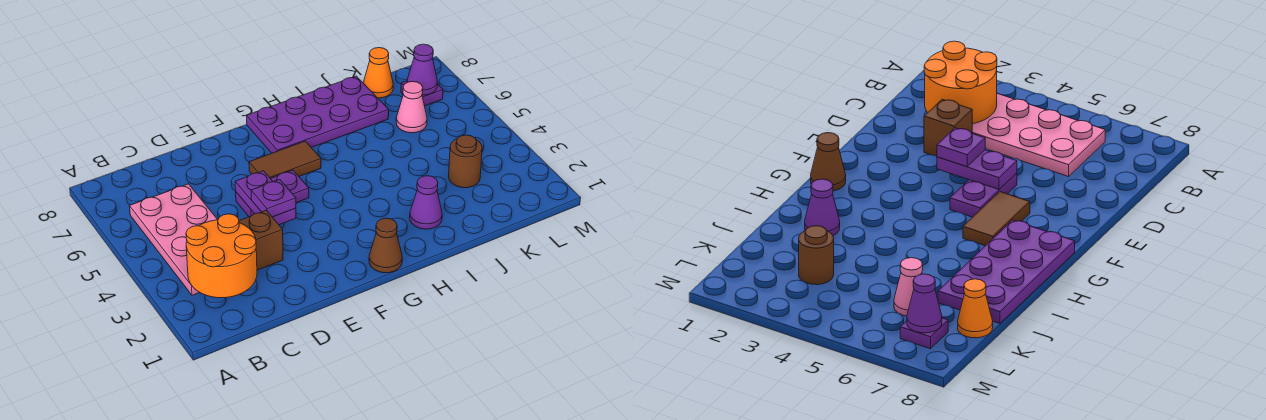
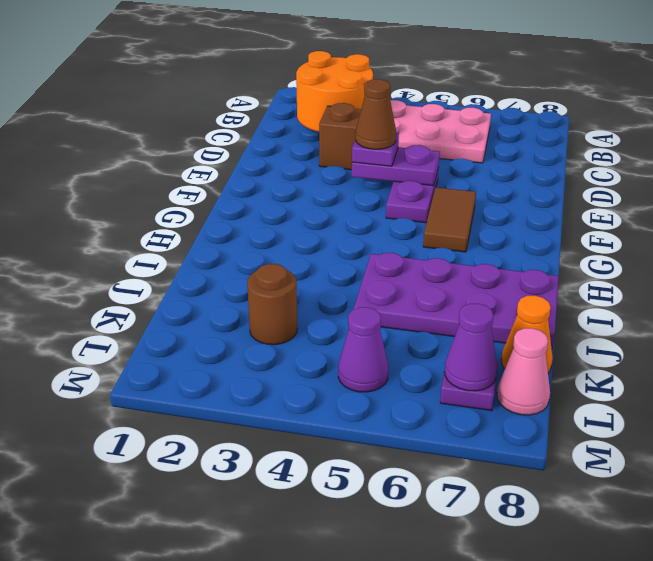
brown 1x1 cone [369,218,402,273] -> brown 1x1 cone moved to [356,79,396,149]
purple 2x4 plate [247,76,389,153] -> purple 2x4 plate turned to [354,253,559,349]
purple 1x1 cone [410,176,442,229] -> purple 1x1 cone moved to [338,307,388,392]
pink 1x1 cone [396,81,427,133] -> pink 1x1 cone moved to [497,328,550,415]

